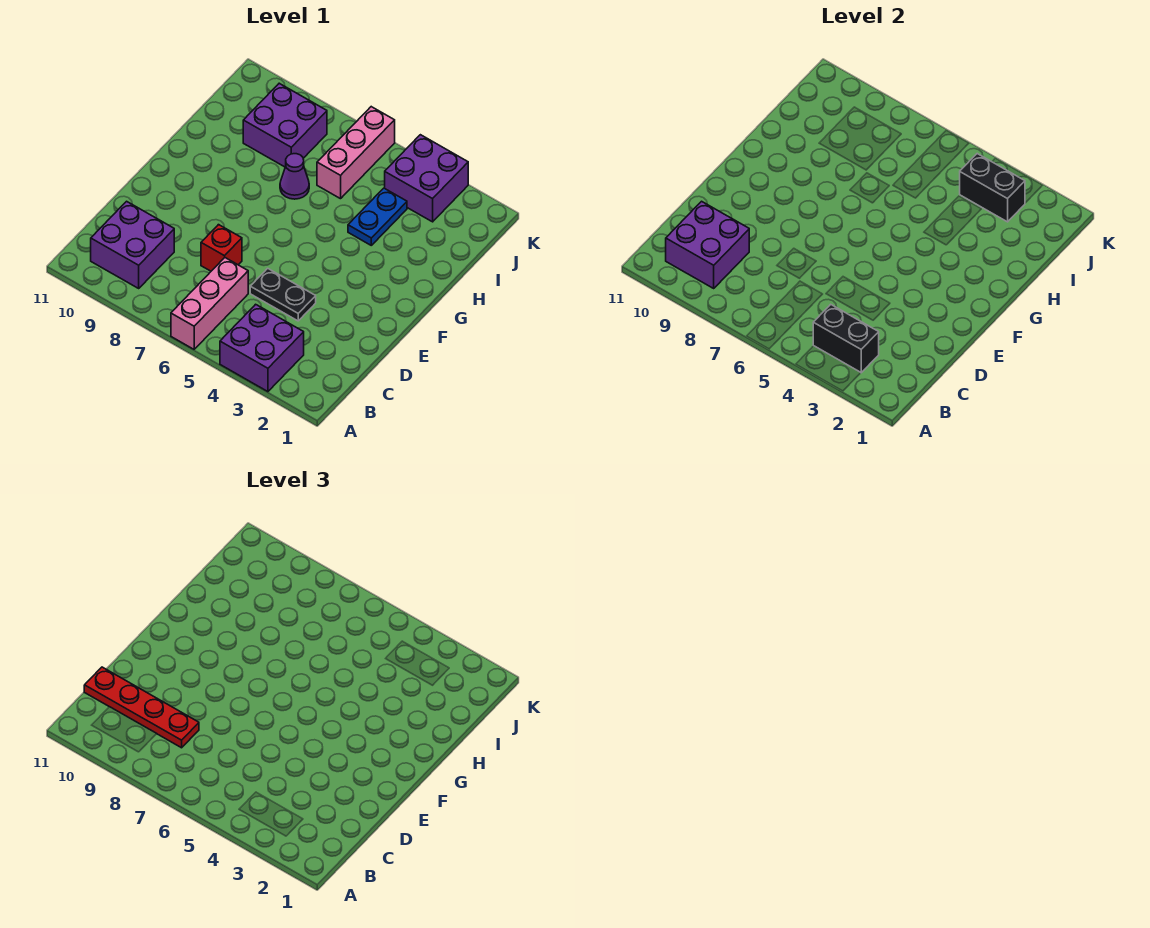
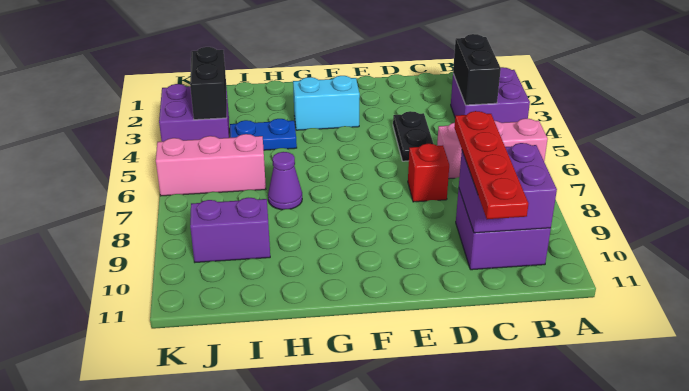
none -> cyan 1x2 brick [293,76,360,130]
purple 2x2 brick [243,83,327,167] -> purple 1x2 brick [190,198,270,262]

